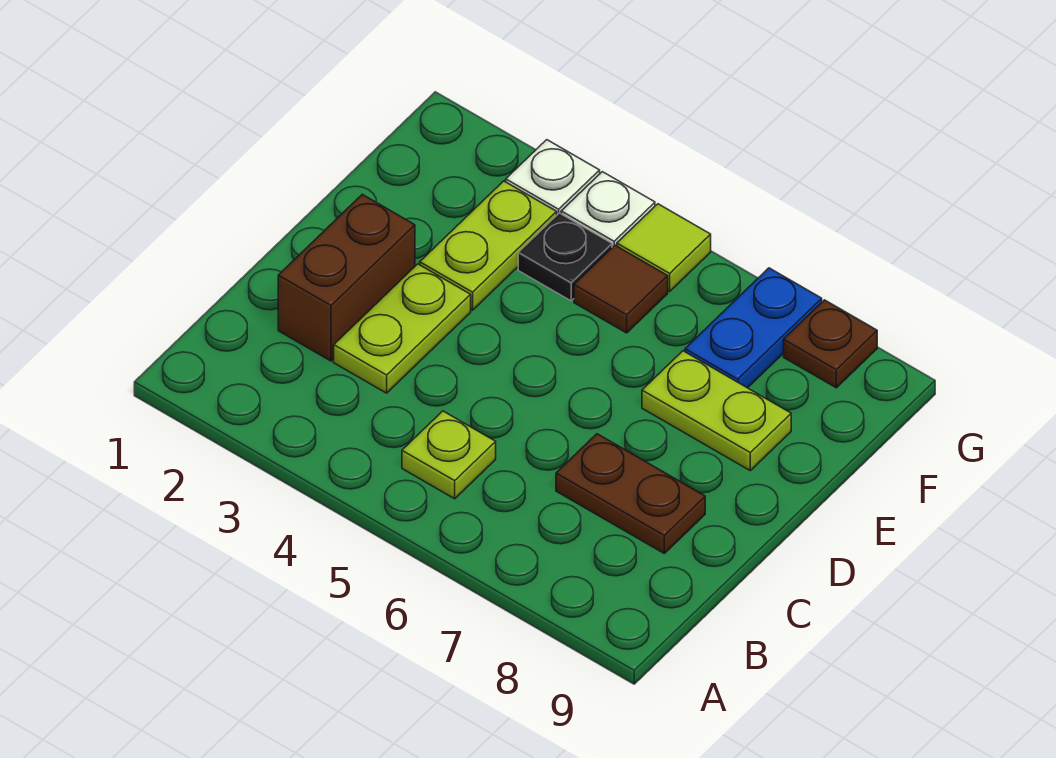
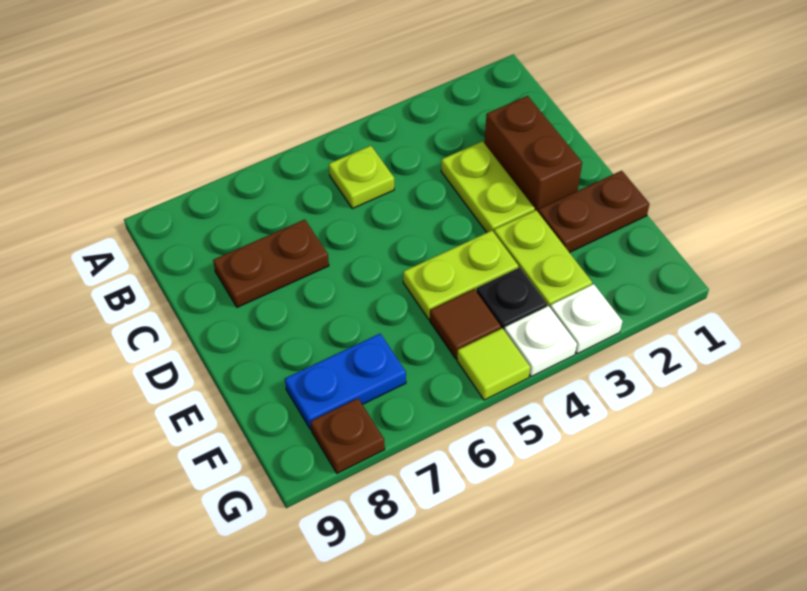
none -> brown 1x2 plate [538,171,649,253]
lime 1x2 plate [642,351,791,470] -> lime 1x2 plate moved to [403,231,518,319]
blue 1x2 plate [685,268,822,388] -> blue 1x2 plate turned to [285,334,406,430]

